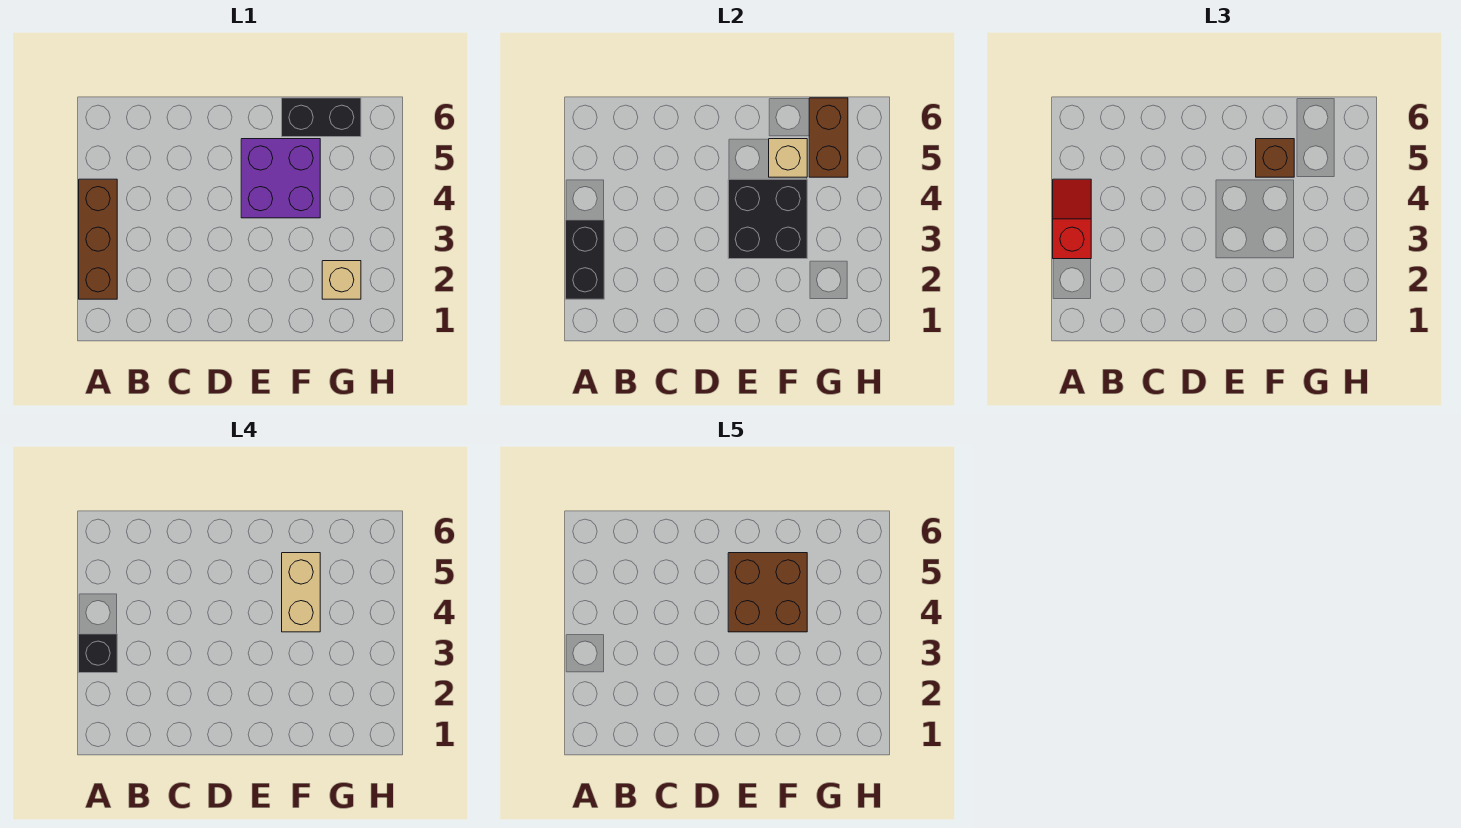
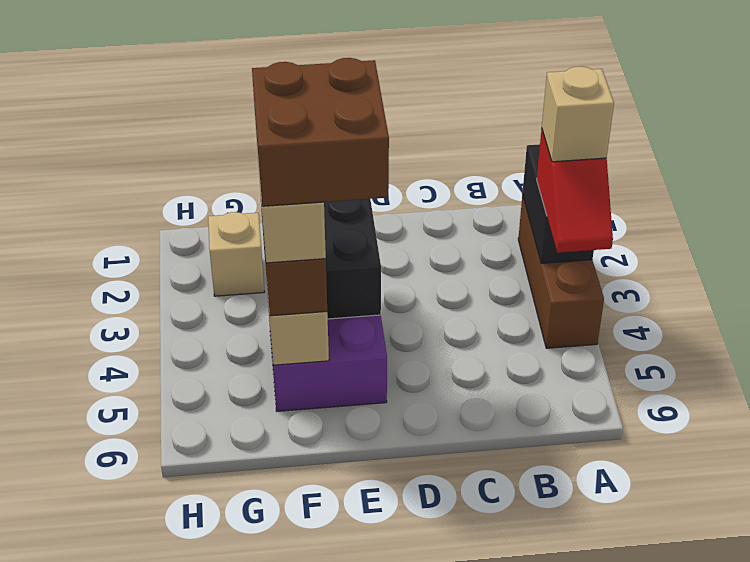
black 1x1 brick [79,634,117,673] -> tan 1x1 brick [542,66,614,162]
black 1x2 brick [282,98,361,137] -> none
brown 1x2 brick [809,98,848,177] -> none

